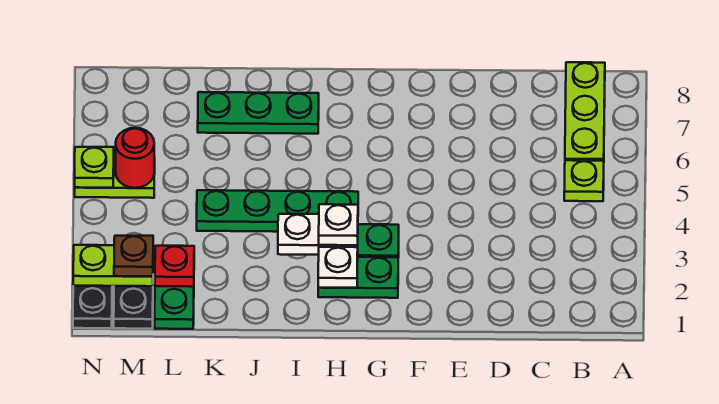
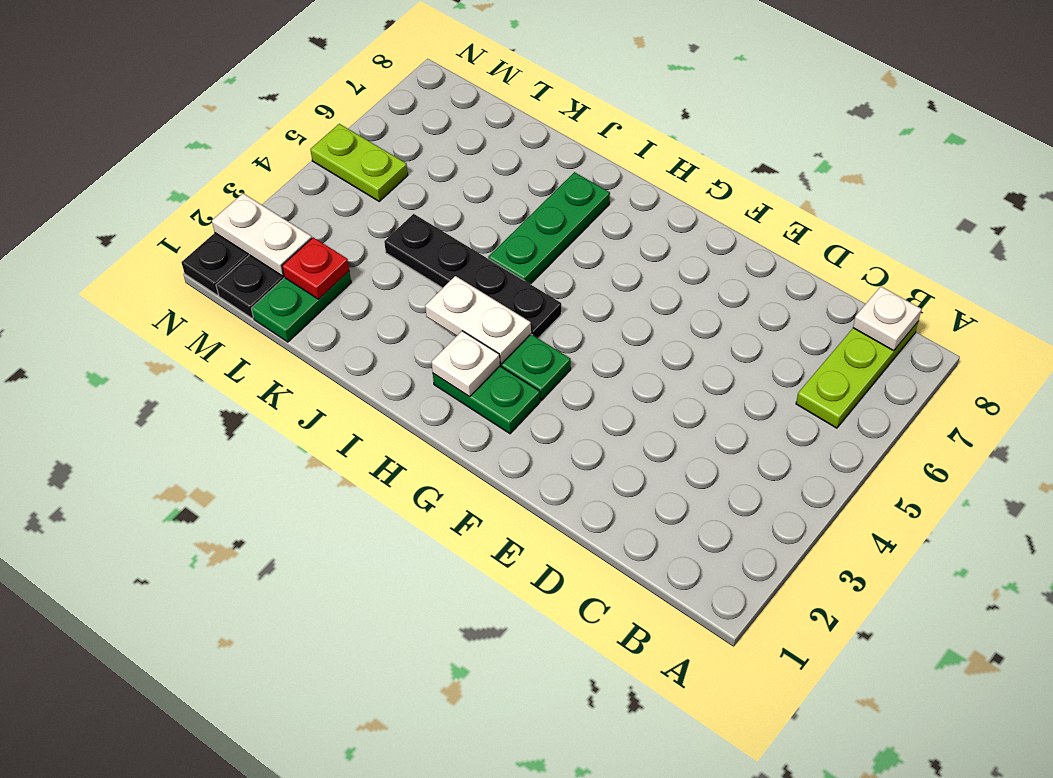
lime 1x1 plate [564,160,604,201] -> none
white 1x1 plate [319,204,358,245] -> white 1x1 plate moved to [853,287,922,351]
green 1x4 plate [197,190,358,232] -> black 1x4 plate [384,214,561,338]
green 1x3 plate [198,92,319,134] -> green 1x3 plate turned to [488,172,610,284]
lime 1x2 plate [73,245,153,286] -> white 1x2 plate [212,193,312,276]
brown 1x1 plate [114,236,153,276] -> none
red 1x1 round brick [116,128,154,188] -> none
lime 1x1 plate [75,147,114,188] -> none

